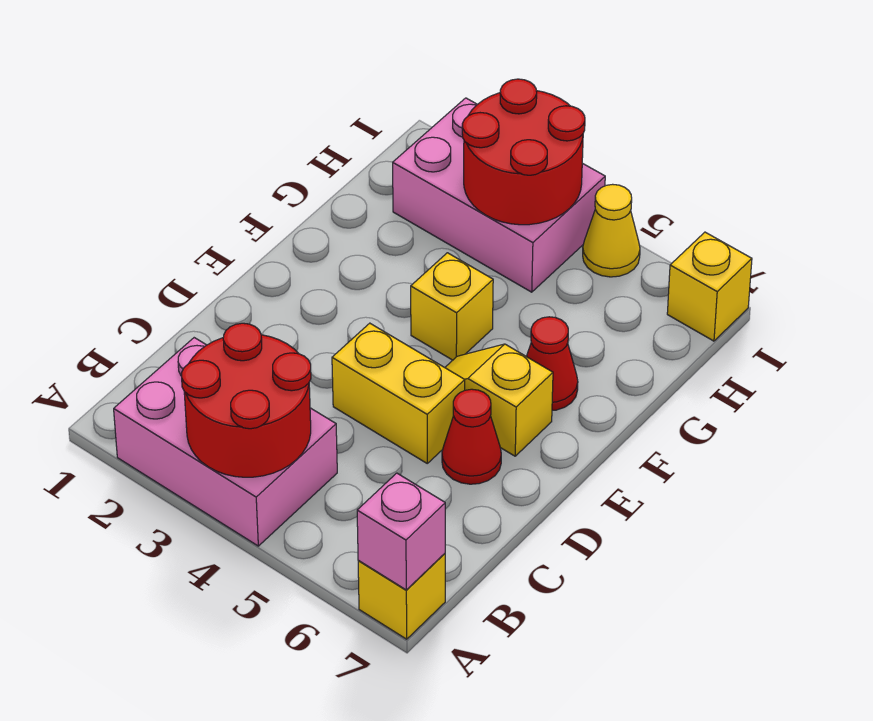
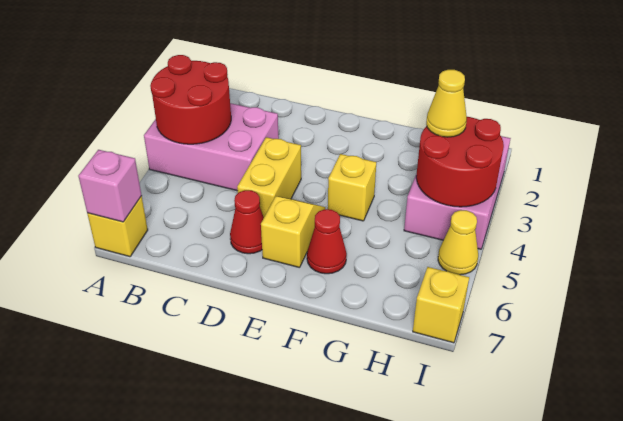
pink 2x3 brick [114,338,337,546] -> pink 2x3 brick turned to [144,103,279,191]
none -> yellow 1x1 cone [426,70,467,137]

